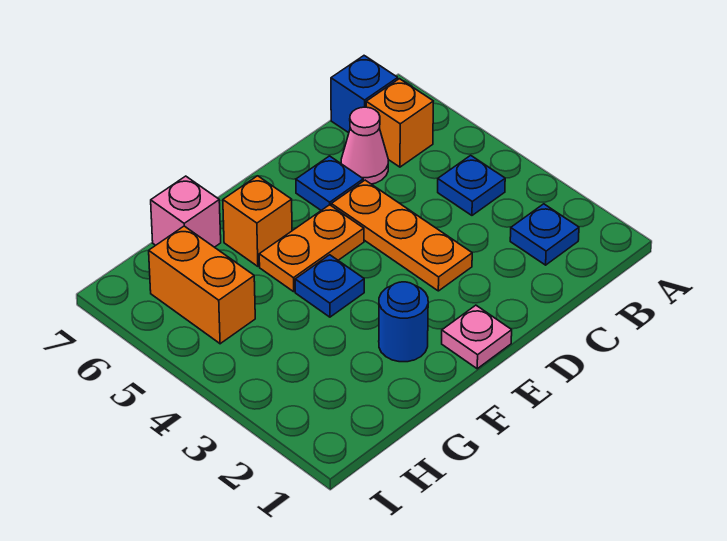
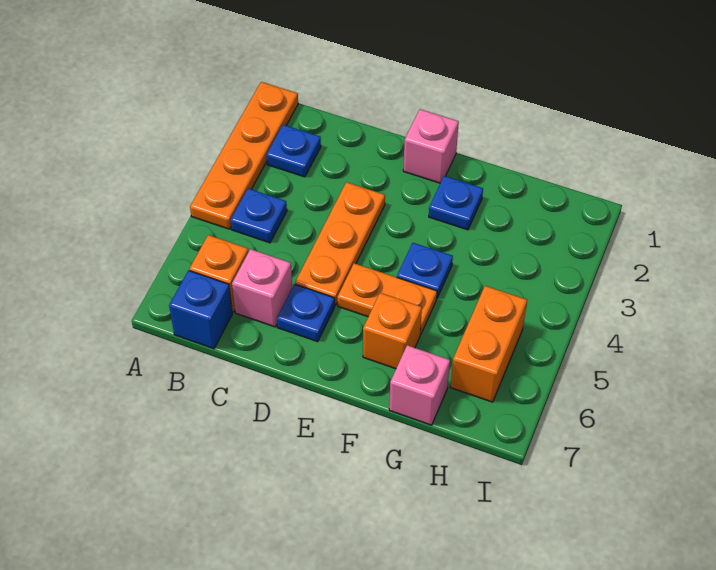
none -> orange 1x4 plate [190,82,298,229]
pink 1x1 cone [341,107,388,184] -> pink 1x1 brick [232,249,292,327]
pink 1x1 plate [442,305,512,369] -> pink 1x1 brick [403,109,459,183]
blue 1x1 round brick [379,282,428,362] -> blue 1x1 plate [429,176,483,230]

